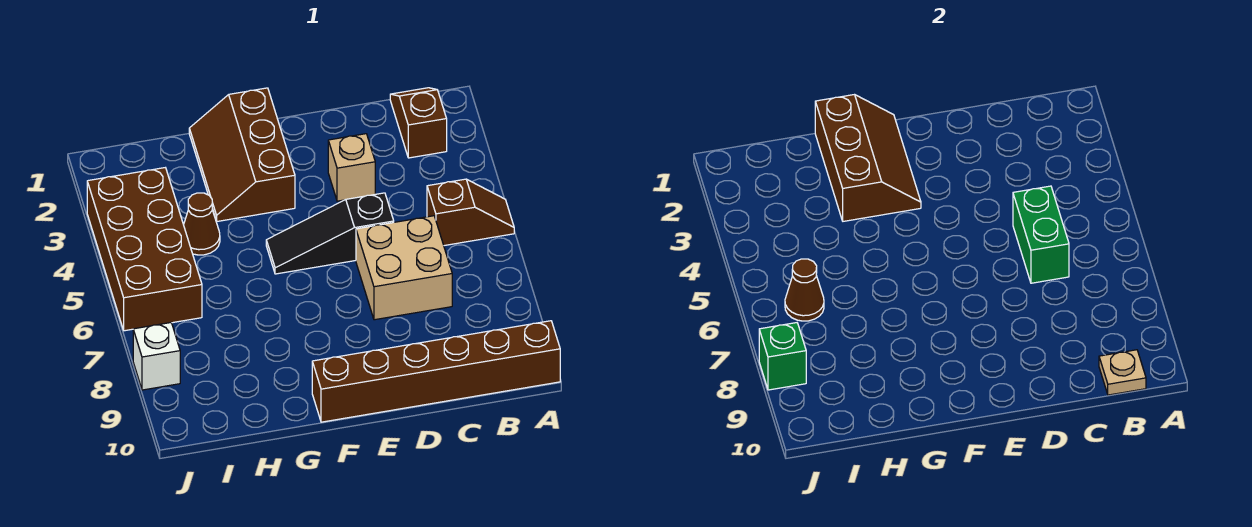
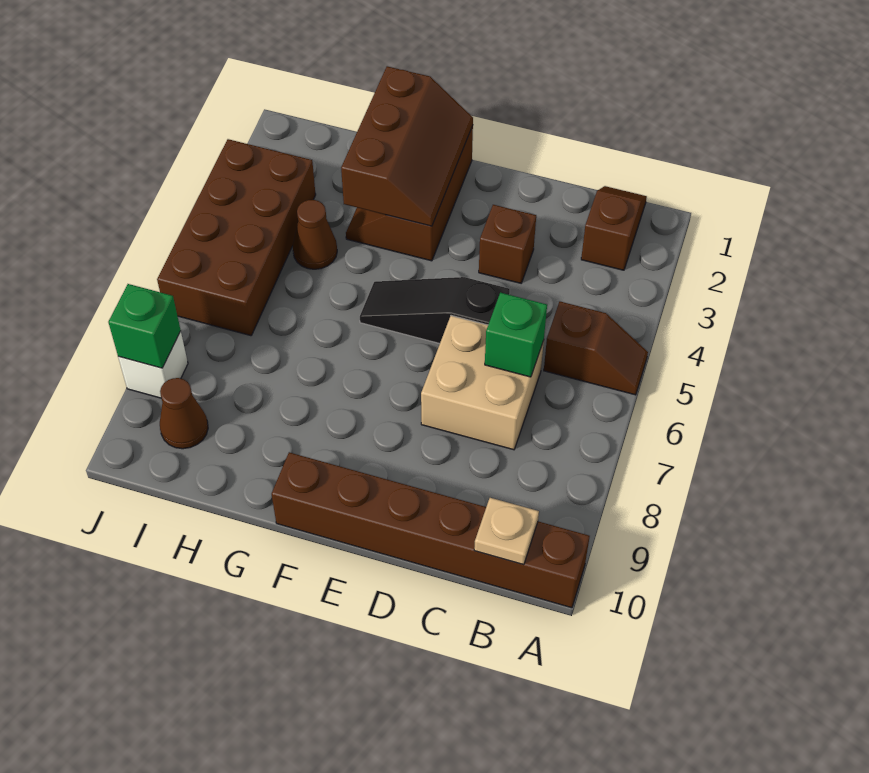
green 1x2 brick [1013,186,1069,283] -> green 1x1 brick [485,293,547,377]
tan 1x1 brick [328,134,375,201] -> brown 1x1 brick [479,205,536,283]
brown 1x1 cone [785,259,824,321] -> brown 1x1 cone moved to [160,378,208,449]

